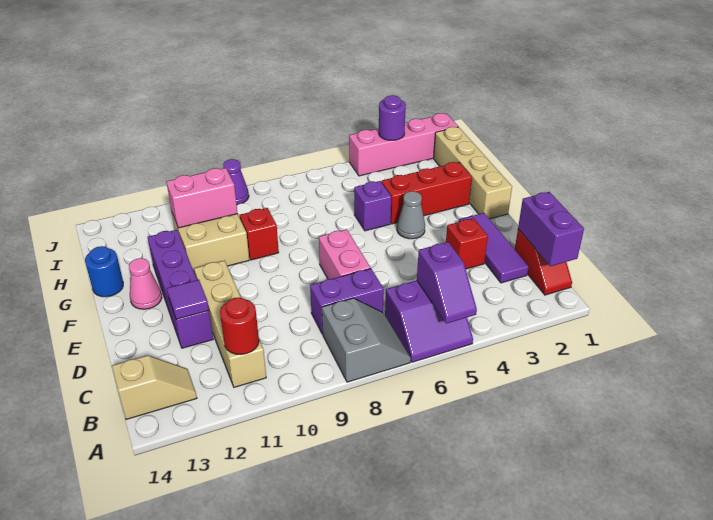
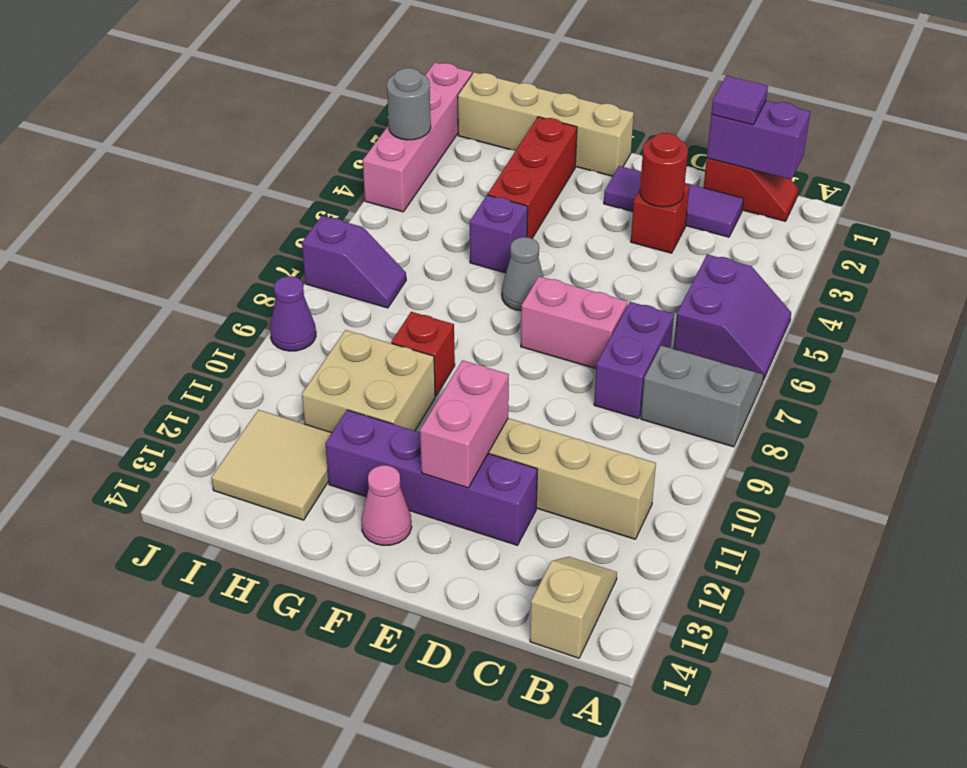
purple 1x2 slope [417,242,477,324] -> purple 1x2 slope moved to [302,216,406,308]
red 1x1 round brick [220,298,259,354] -> red 1x1 round brick moved to [640,133,688,207]
purple 1x1 tile [167,280,209,319] -> purple 1x1 tile moved to [711,76,768,125]
grey 1x1 cone [397,191,425,239] -> grey 1x1 cone moved to [502,237,543,311]
blue 1x1 round brick [85,246,123,297] -> none
pink 1x2 brick [166,168,238,228] -> pink 1x2 brick moved to [420,360,509,488]
none -> tan 2x2 tile [211,410,332,520]
purple 1x1 round brick [379,95,406,140] -> grey 1x1 round brick [387,68,431,140]

